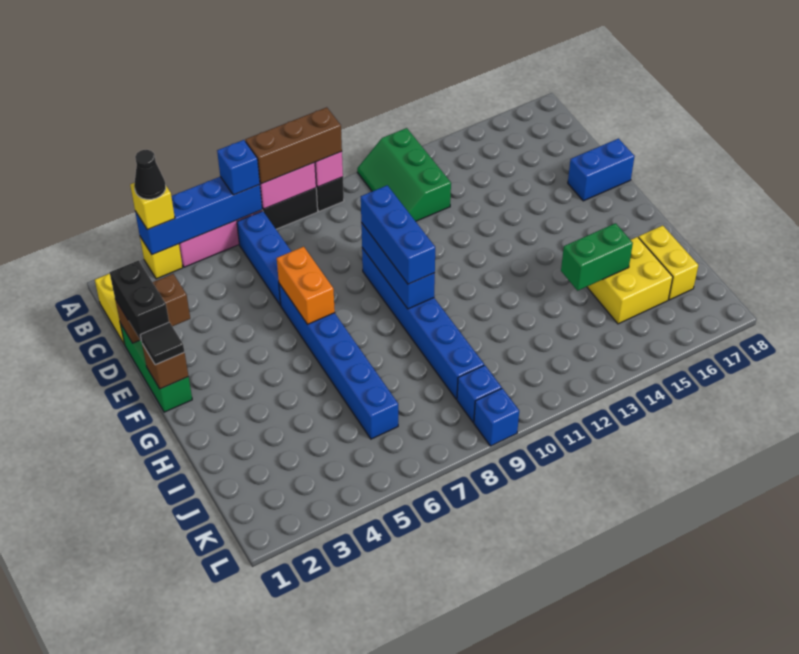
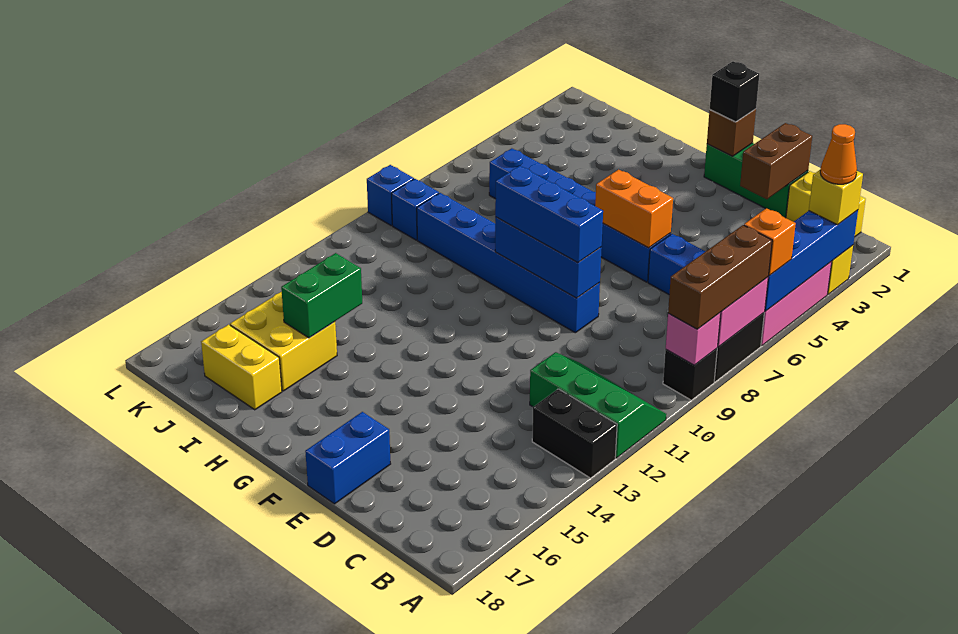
black 1x1 cone [134,150,166,199] -> orange 1x1 cone [820,124,857,184]
blue 1x1 brick [217,140,260,195] -> orange 1x1 brick [744,208,796,276]
black 1x2 brick [110,260,169,340] -> black 1x2 brick moved to [532,389,617,478]
black 1x1 tile [140,322,184,365] -> black 1x1 brick [710,61,759,122]

